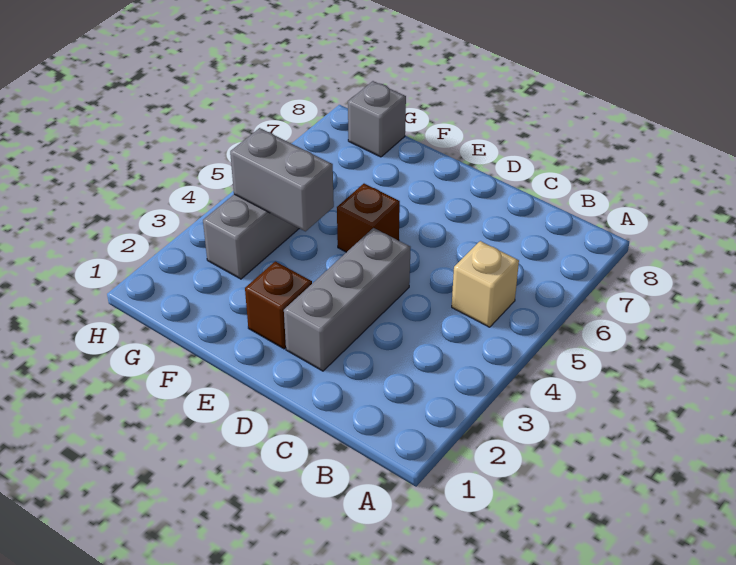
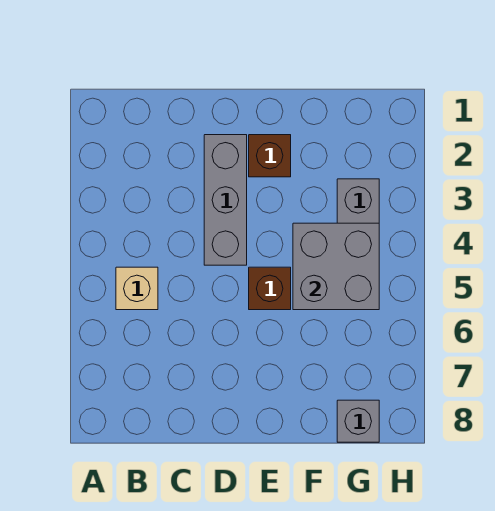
grey 1x2 brick [230,128,334,231] -> grey 2x2 brick [293,223,379,310]

